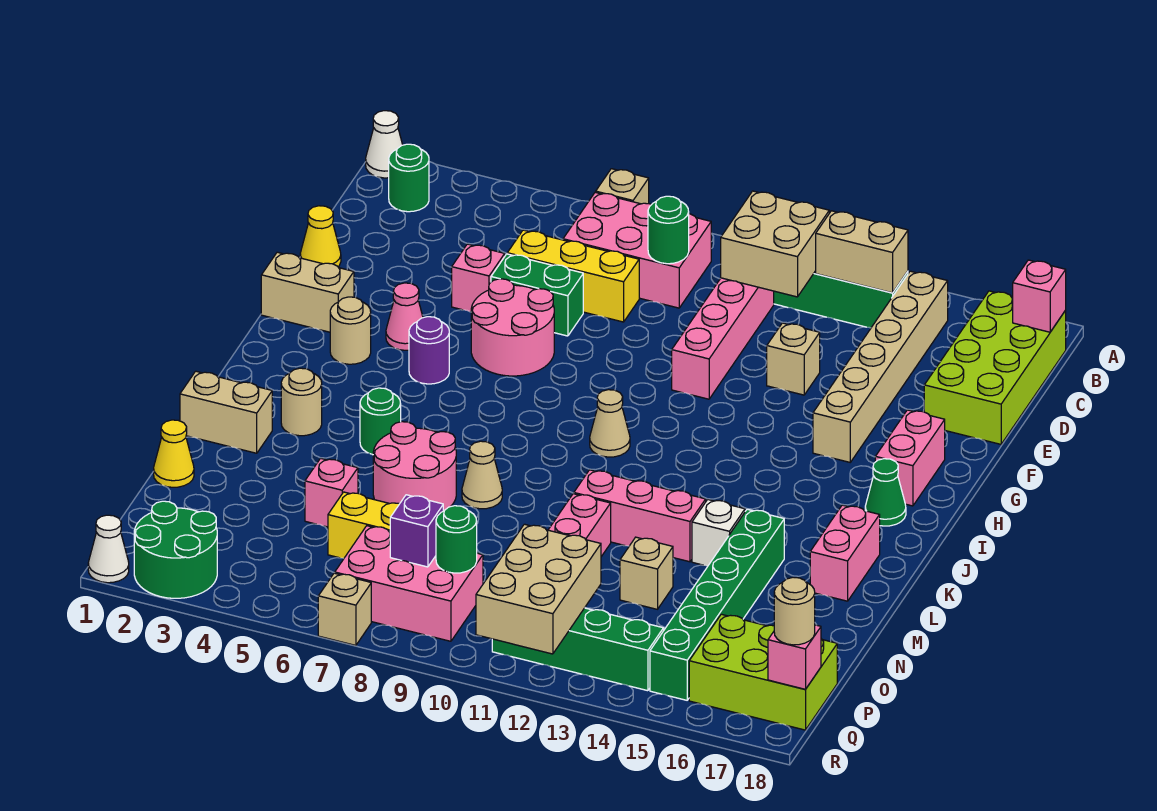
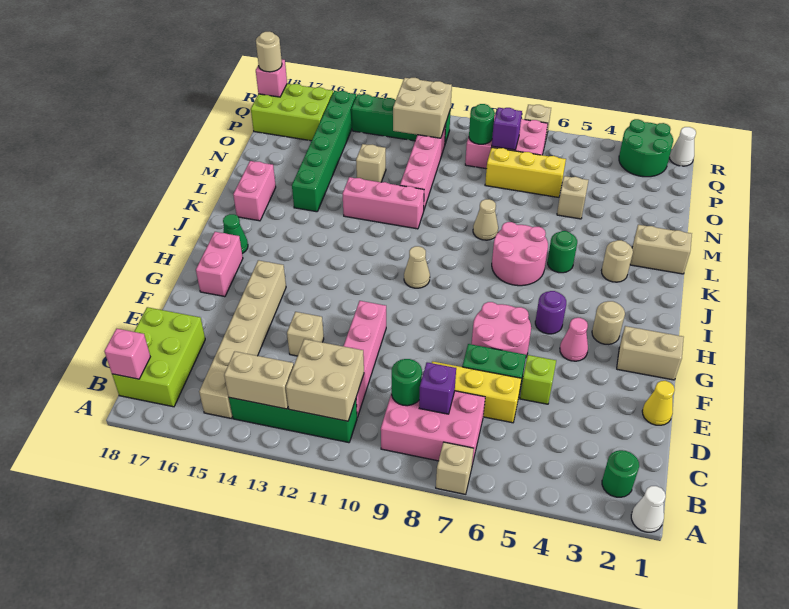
lime 2x4 brick [924,291,1066,444] -> lime 2x3 brick [112,307,205,407]
none -> purple 1x1 brick [419,362,456,414]
pink 1x1 brick [452,244,505,312] -> lime 1x1 brick [520,355,556,404]
pink 2x2 round brick [373,422,456,511] -> pink 2x2 round brick moved to [492,222,548,286]
white 1x1 brick [692,500,745,566] -> none
yellow 1x1 cone [154,420,194,487] -> none
pink 1x1 brick [305,458,358,527] -> tan 1x1 brick [557,176,588,219]
tan 2x3 brick [476,524,601,654] -> tan 2x2 brick [393,78,452,138]

